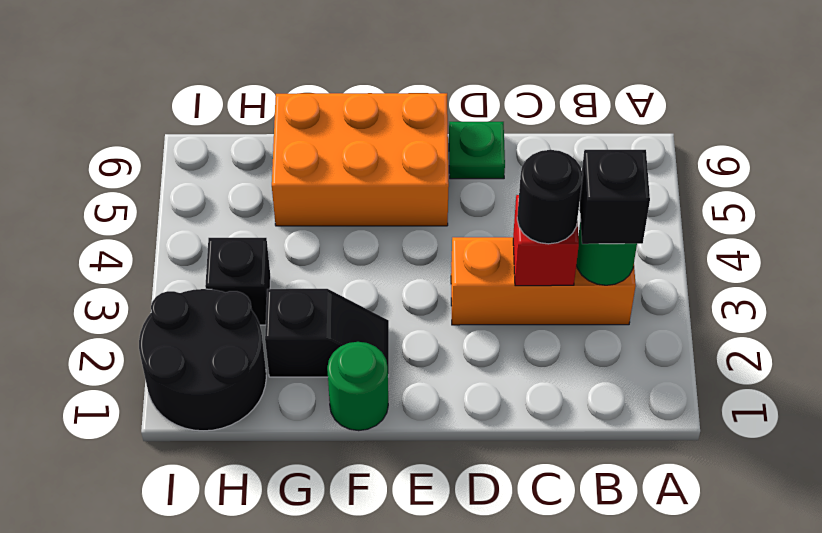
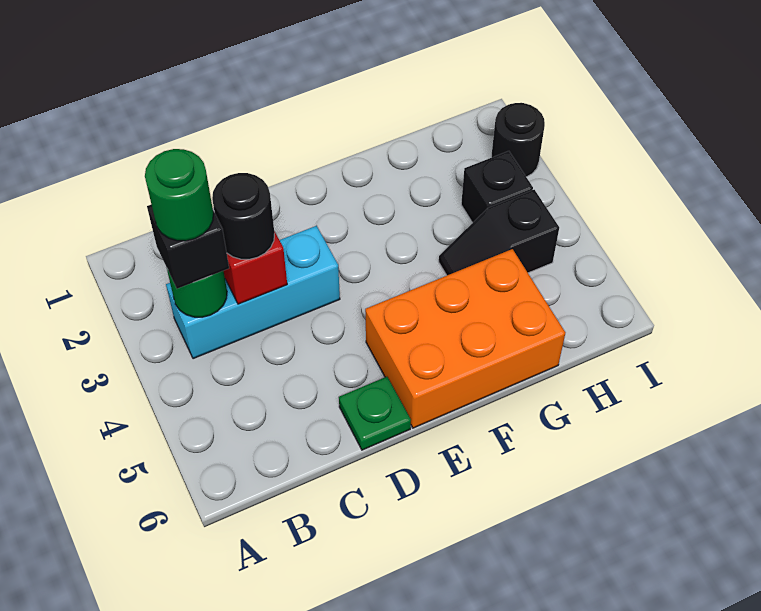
orange 1x3 brick [451,237,636,325] -> cyan 1x3 brick [166,226,340,359]
green 1x1 round brick [327,342,388,431] -> green 1x1 round brick moved to [145,149,214,241]
black 1x2 slope [265,289,389,377] -> black 1x2 slope moved to [439,190,559,275]
black 2x2 round brick [139,289,266,431] -> black 1x1 round brick [491,103,545,177]

